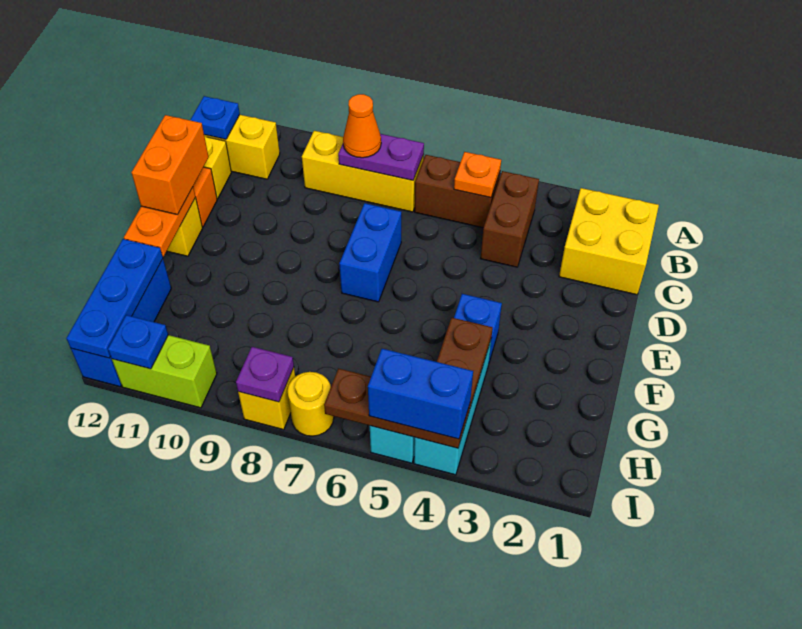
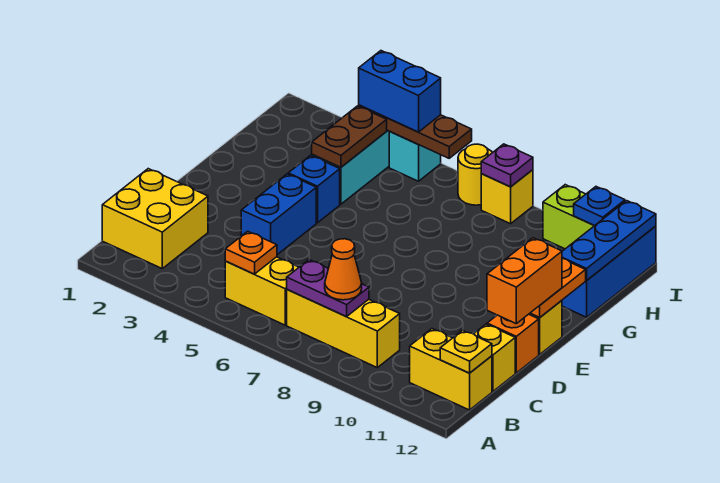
brown 1x2 brick [481,171,539,267] -> none
brown 1x2 brick [415,155,500,228] -> yellow 1x2 brick [225,257,299,325]
blue 1x1 plate [191,96,240,139] -> yellow 1x1 plate [440,330,492,373]
blue 1x2 brick [339,203,401,302] -> blue 1x2 brick moved to [241,174,316,255]

